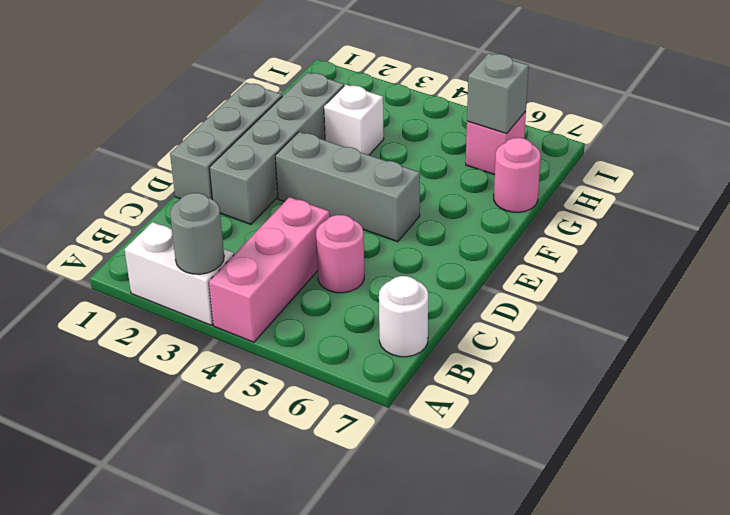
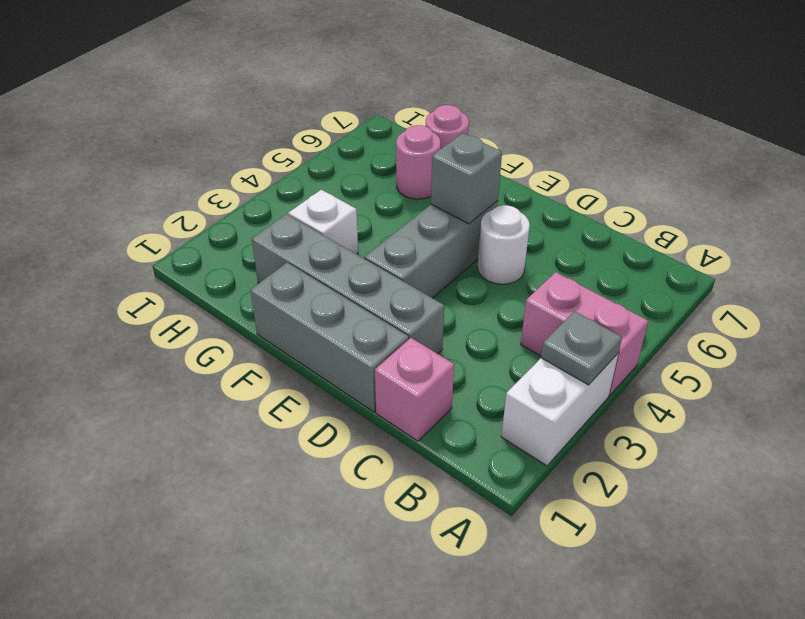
grey 1x1 round brick [170,193,224,274] -> grey 1x1 plate [541,311,622,385]
pink 1x3 brick [209,197,330,342] -> pink 1x2 brick [521,272,648,396]
white 1x1 round brick [379,276,428,357] -> white 1x1 round brick moved to [478,205,530,284]
pink 1x1 round brick [316,215,364,293] -> pink 1x1 round brick moved to [396,125,441,199]
pink 1x1 brick [466,111,526,175] -> pink 1x1 brick moved to [375,338,454,441]
grey 1x1 brick [467,53,529,133] -> grey 1x1 brick moved to [431,133,502,224]

